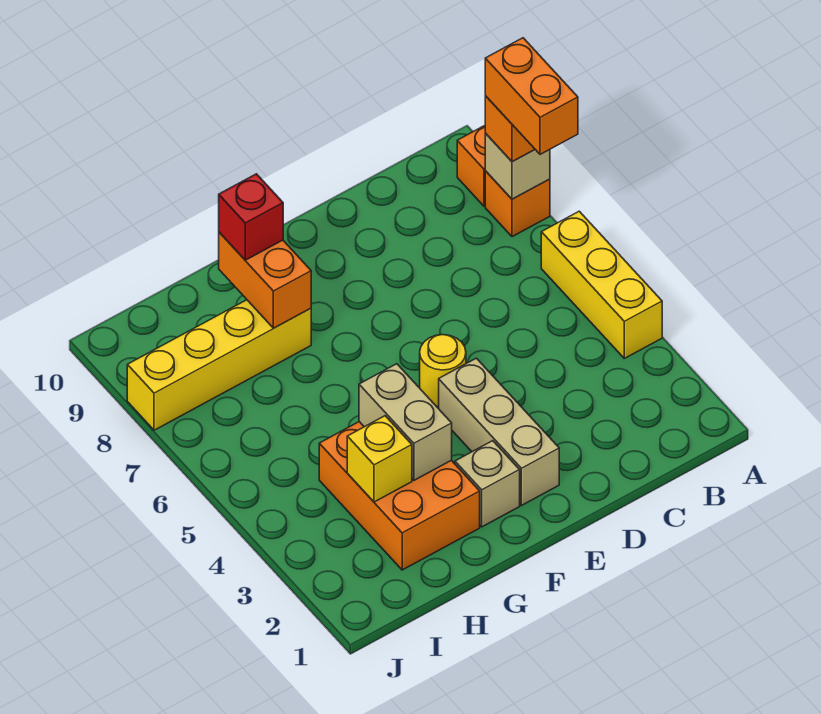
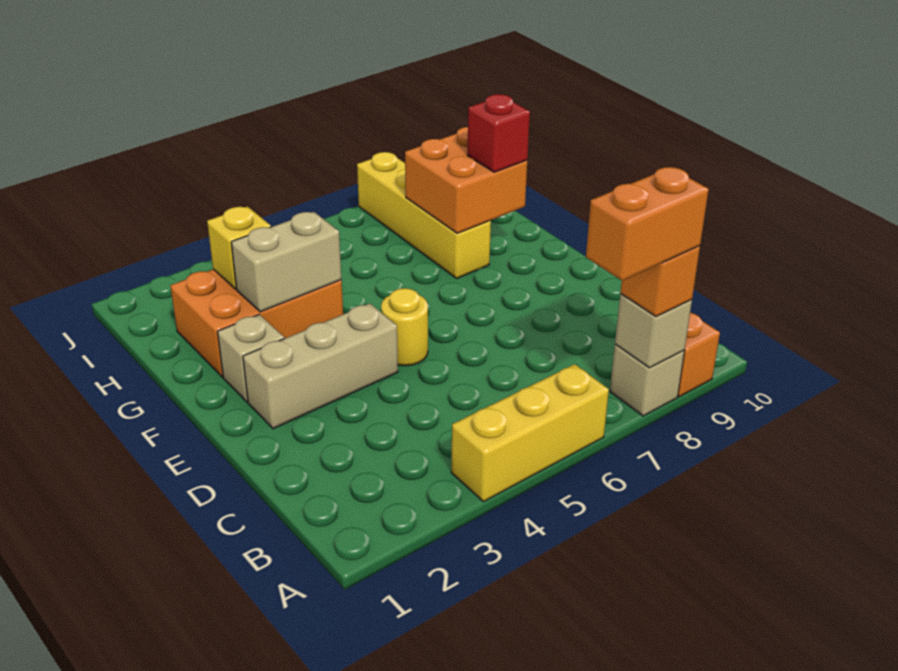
orange 1x1 brick [485,171,550,237] -> tan 1x1 brick [610,344,684,416]
orange 1x2 brick [219,232,311,328] -> orange 2x2 brick [405,127,527,233]

